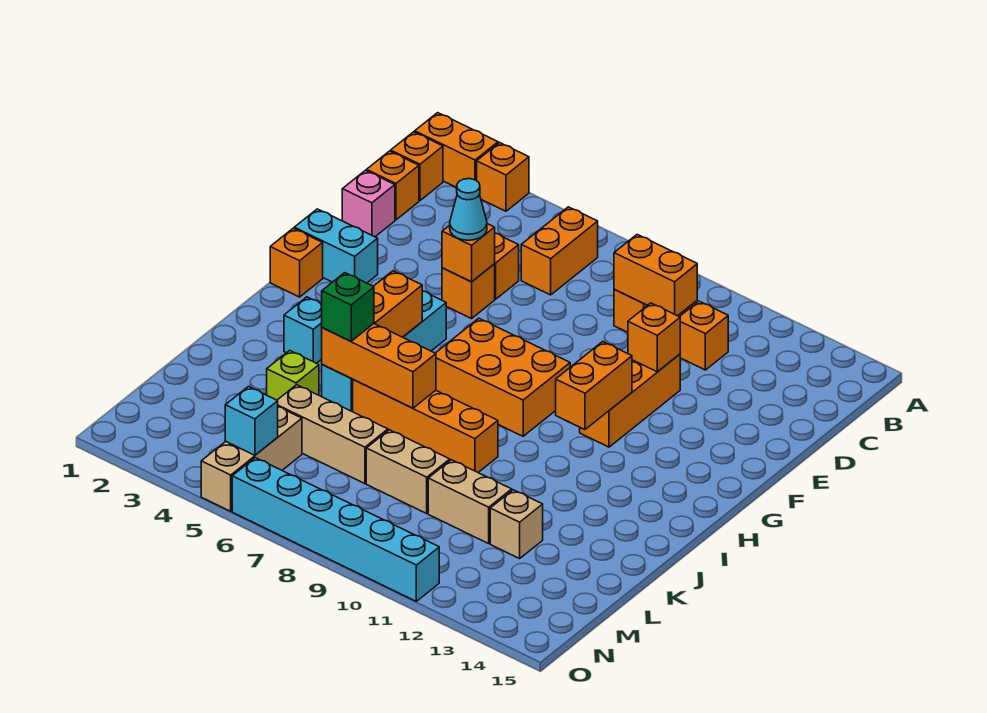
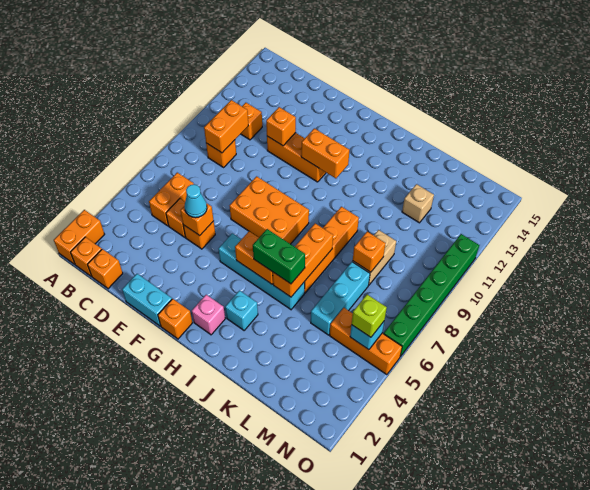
orange 1x1 brick [477,143,529,211] -> orange 1x1 brick moved to [353,232,385,272]
orange 1x2 brick [521,207,598,295] -> orange 1x2 brick turned to [149,173,193,226]
pink 1x1 brick [342,170,395,237] -> pink 1x1 brick moved to [192,295,225,335]
cyan 1x2 brick [294,209,378,283] -> cyan 1x2 brick turned to [122,274,172,326]
orange 2x3 brick [436,318,570,436] -> orange 2x3 brick turned to [230,176,309,244]
green 1x1 brick [322,273,374,341] -> green 1x2 brick [253,229,305,284]
lime 1x1 brick [267,350,319,400] -> lime 1x1 brick moved to [352,295,387,337]
tan 1x3 brick [277,385,388,484] -> cyan 1x3 brick [311,262,370,335]
tan 1x2 brick [428,460,512,544] -> none
tan 1x3 brick [201,407,302,511] -> orange 1x3 brick [330,308,402,375]
cyan 1x6 brick [232,458,439,601] -> green 1x6 brick [384,234,479,357]

